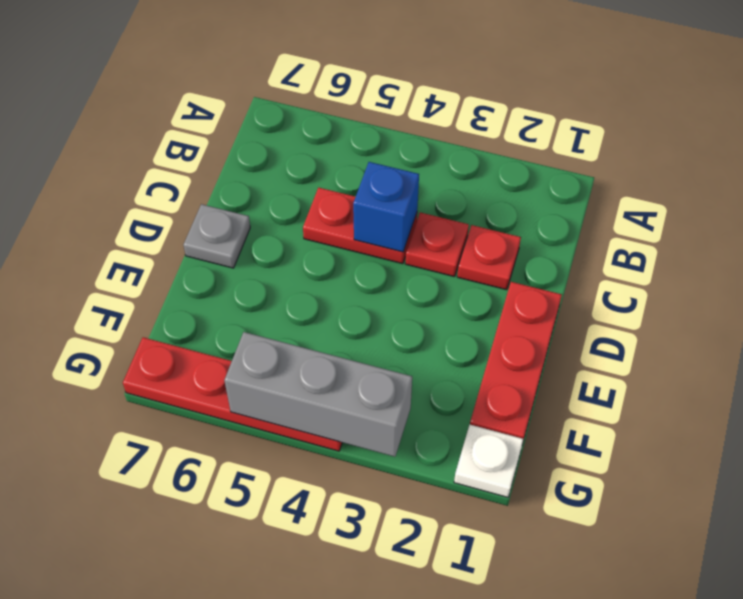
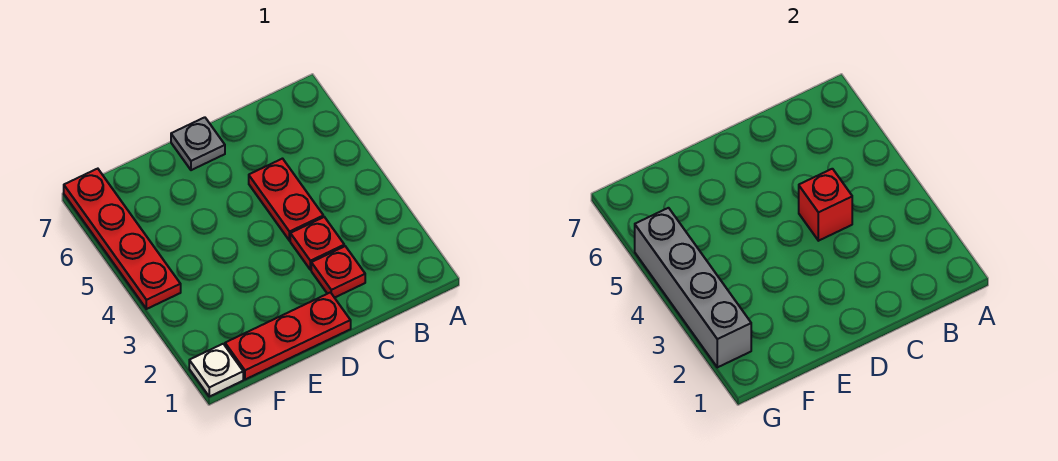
blue 1x1 brick [353,162,419,252] -> red 1x1 brick [799,169,852,241]
grey 1x3 brick [224,332,412,457] -> grey 1x4 brick [635,208,751,367]

